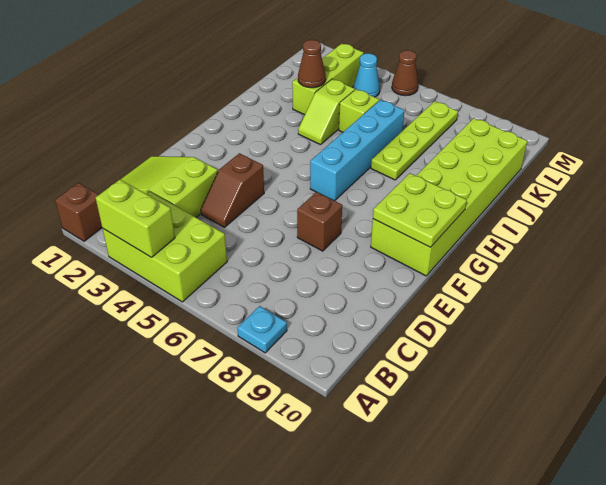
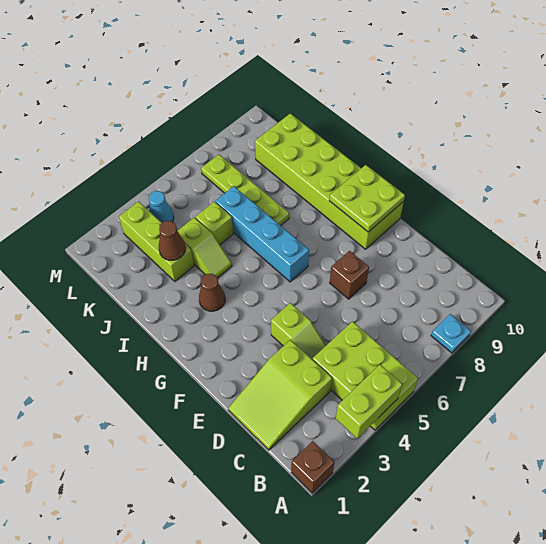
lime 2x3 brick [102,192,227,302] -> lime 2x3 brick turned to [313,322,418,430]
brown 1x2 slope [201,153,264,228] -> lime 1x2 slope [271,303,326,360]
brown 1x1 cone [392,50,418,96] -> brown 1x1 cone moved to [199,274,225,311]

